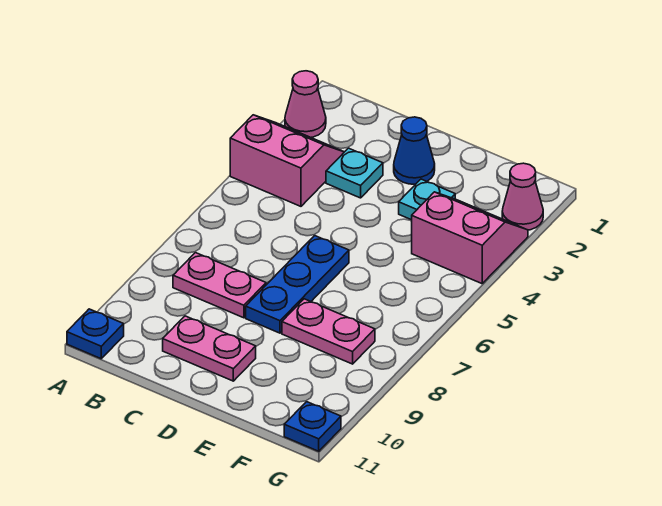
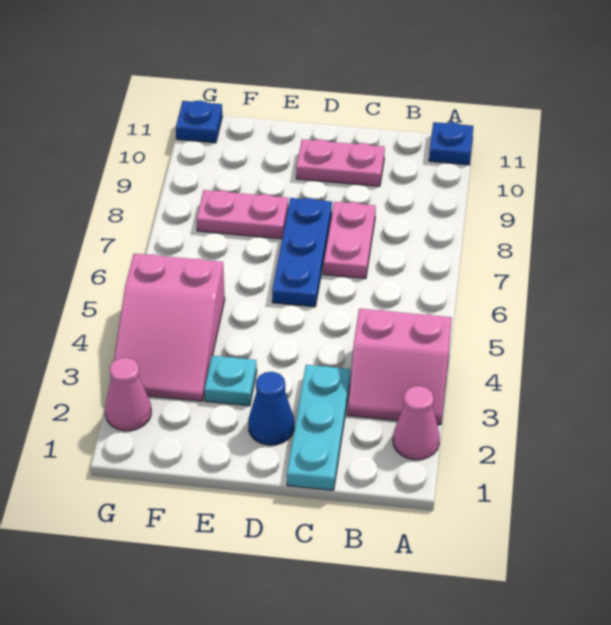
pink 1x2 plate [173,253,266,318] -> pink 1x2 plate turned to [323,202,376,279]
cyan 1x1 plate [326,148,383,198] -> cyan 1x3 plate [287,365,351,490]
pink 2x2 slope [412,192,528,284] -> pink 2x3 slope [114,254,225,401]

